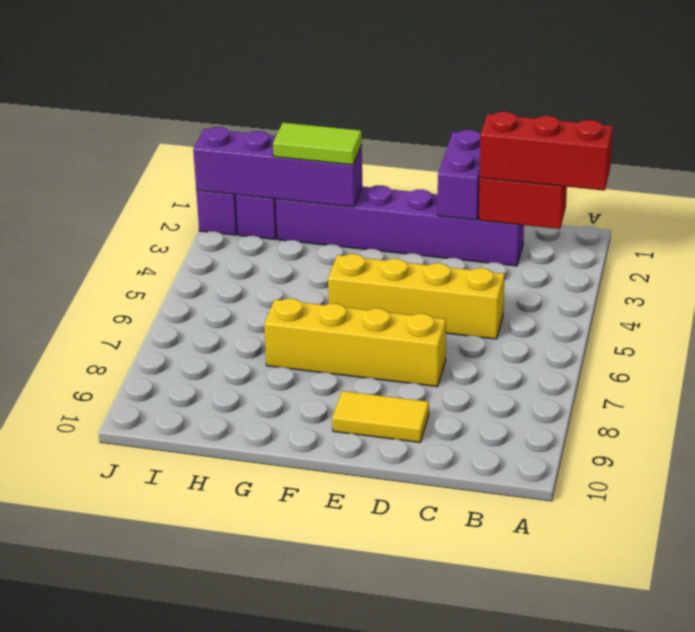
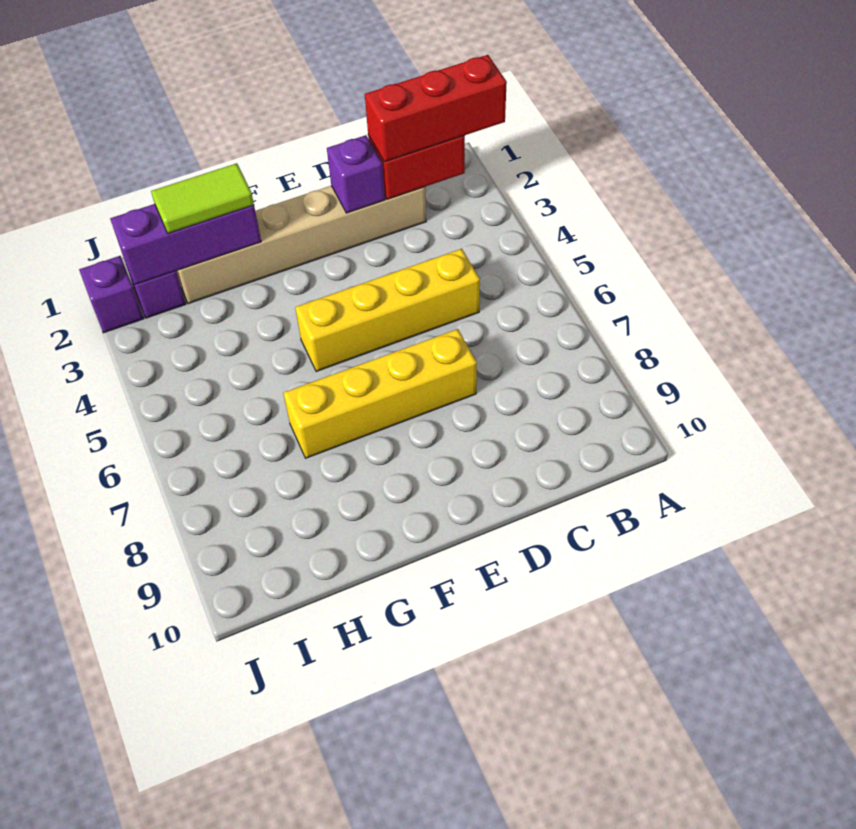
purple 1x6 brick [276,185,524,266] -> tan 1x6 brick [176,186,426,304]
purple 1x2 brick [438,130,481,220] -> purple 1x1 brick [327,135,385,213]
yellow 1x2 tile [332,391,429,442] -> none
purple 1x4 brick [193,127,362,207] -> purple 1x3 brick [110,204,261,285]

